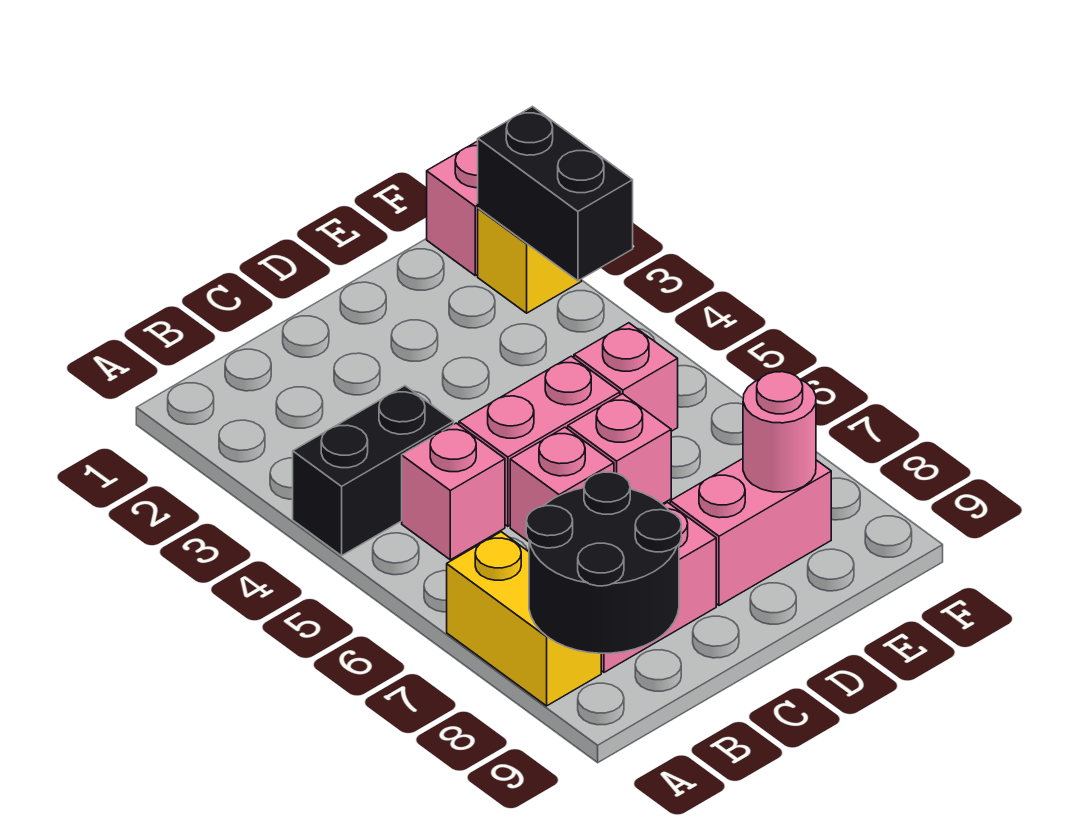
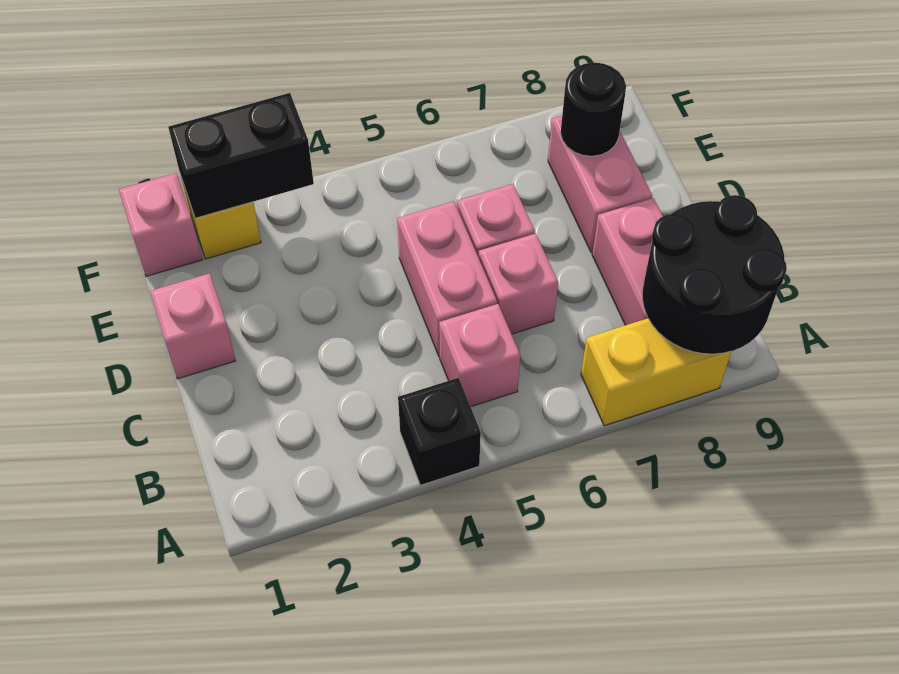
black 1x2 brick [293,386,454,556] -> black 1x1 brick [398,378,481,485]
pink 1x1 brick [574,323,678,431] -> pink 1x1 brick moved to [150,273,236,379]
pink 1x1 round brick [743,372,816,492] -> black 1x1 round brick [561,62,626,156]

